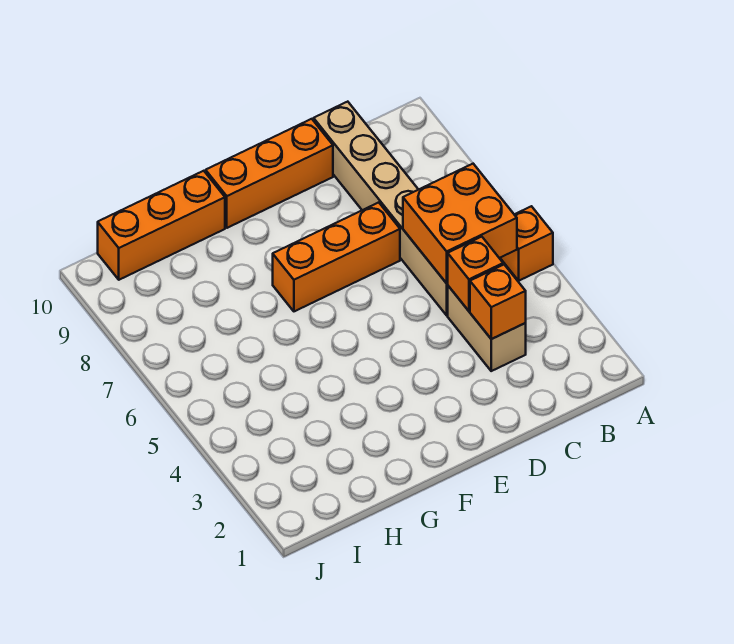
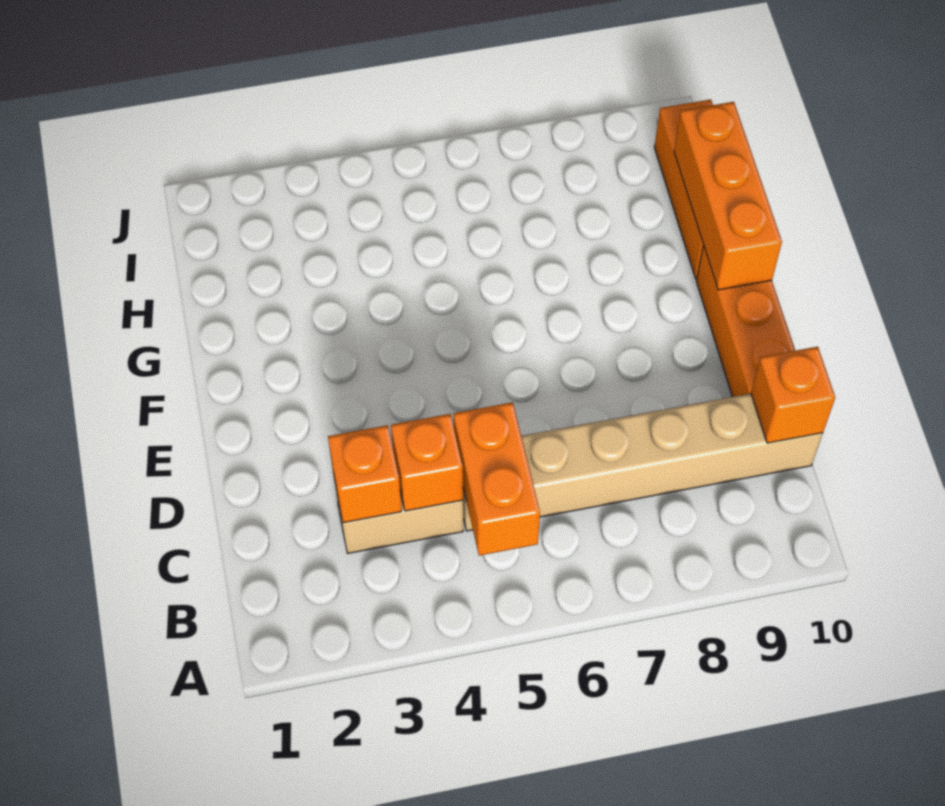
orange 1x1 brick [501,206,553,281] -> orange 1x1 brick moved to [751,347,835,443]
orange 2x2 brick [403,164,517,283] -> orange 1x2 brick [454,402,540,556]
orange 1x3 brick [273,202,400,311] -> orange 1x3 brick moved to [674,102,782,290]

